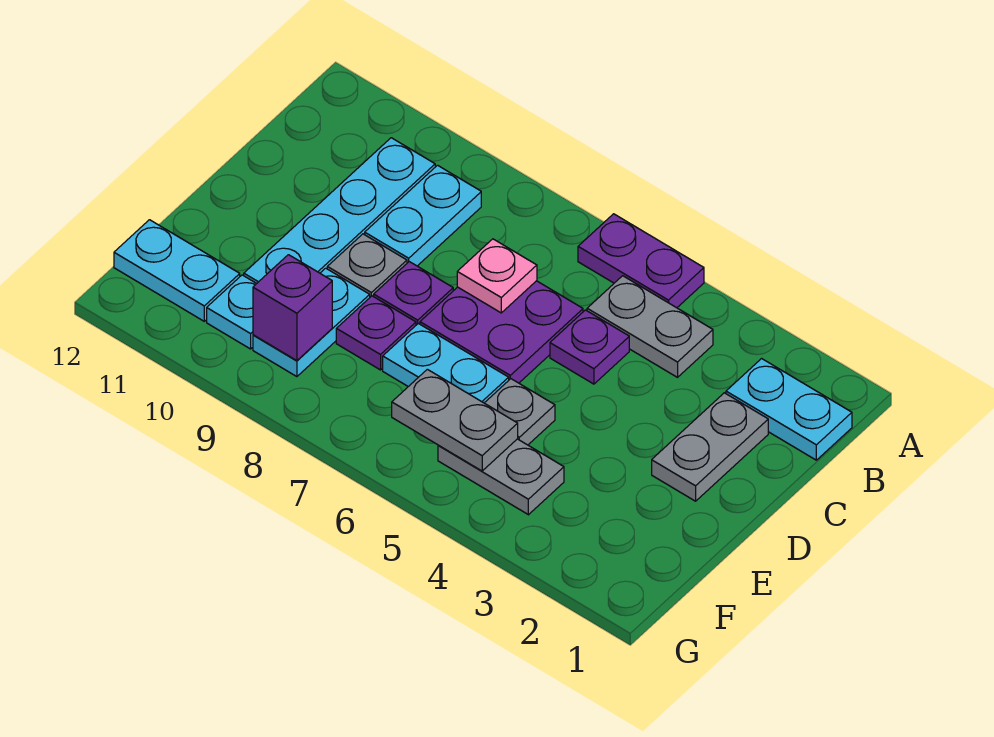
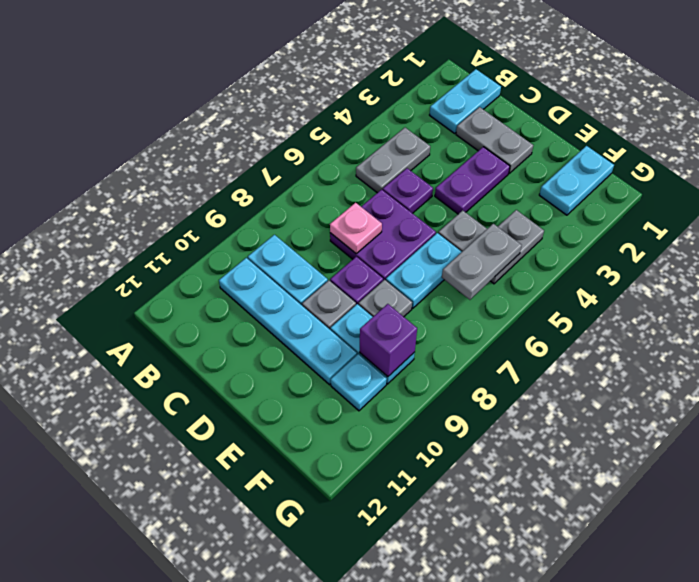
purple 1x2 plate [578,214,704,308] -> purple 1x2 plate moved to [435,147,510,214]
purple 1x1 plate [336,296,416,370] -> grey 1x1 plate [359,280,412,317]
cyan 1x2 plate [114,220,240,321] -> cyan 1x2 plate moved to [539,146,614,215]

